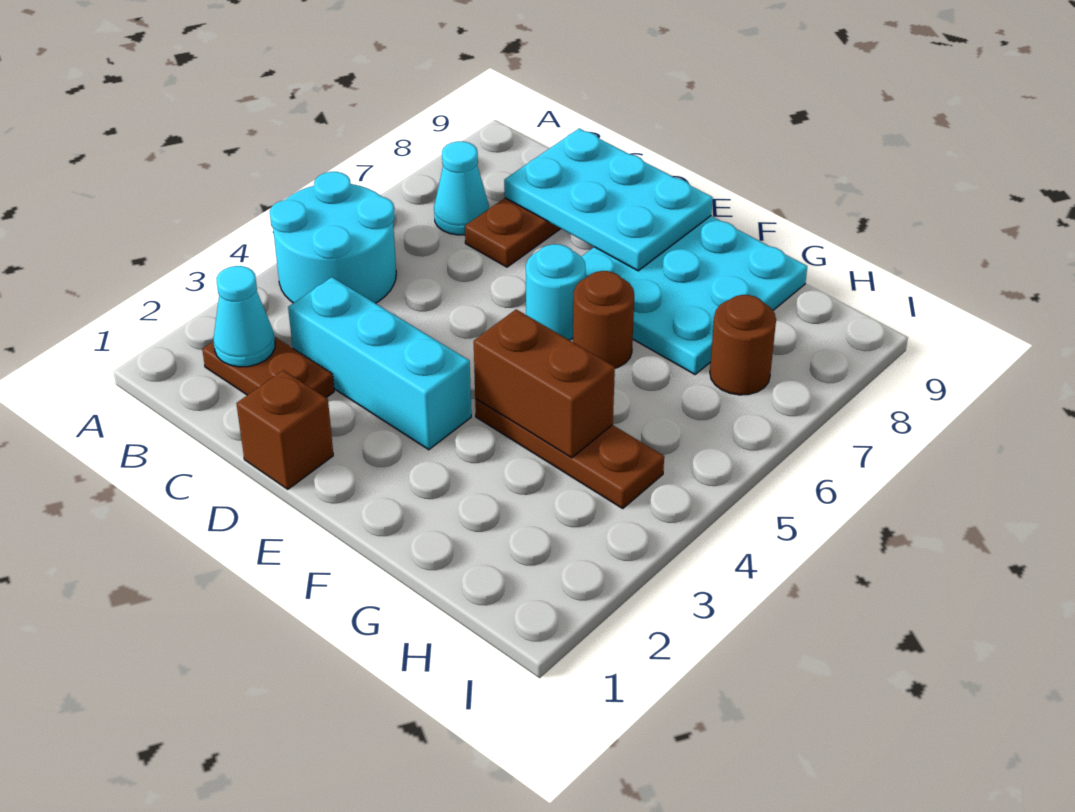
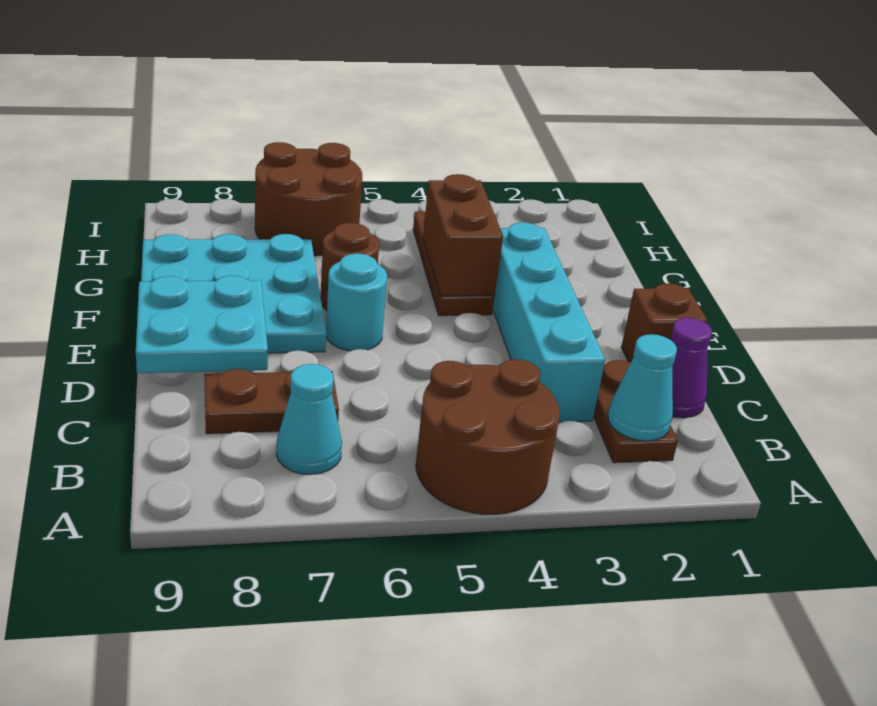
cyan 2x2 round brick [270,172,396,303] -> brown 2x2 round brick [416,359,560,514]
none -> purple 1x1 cone [671,318,712,418]
cyan 1x3 brick [288,277,471,450] -> cyan 1x4 brick [493,222,605,422]
cyan 2x3 plate [504,128,713,271] -> cyan 2x2 plate [136,276,268,373]
brown 1x1 round brick [710,295,776,395] -> brown 2x2 round brick [255,142,362,256]

